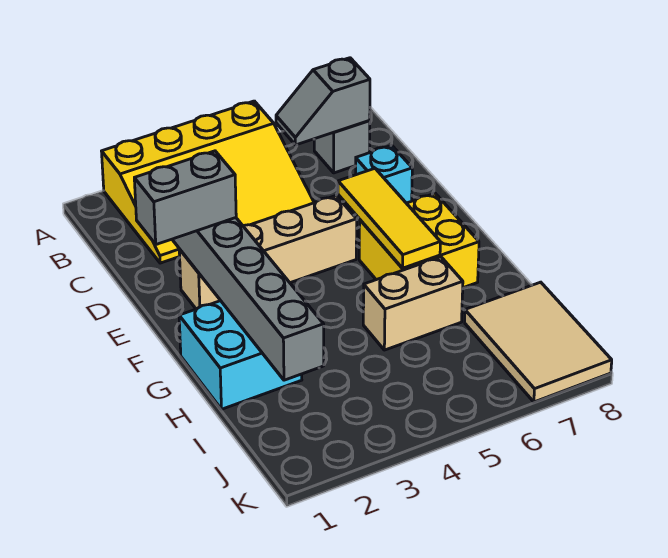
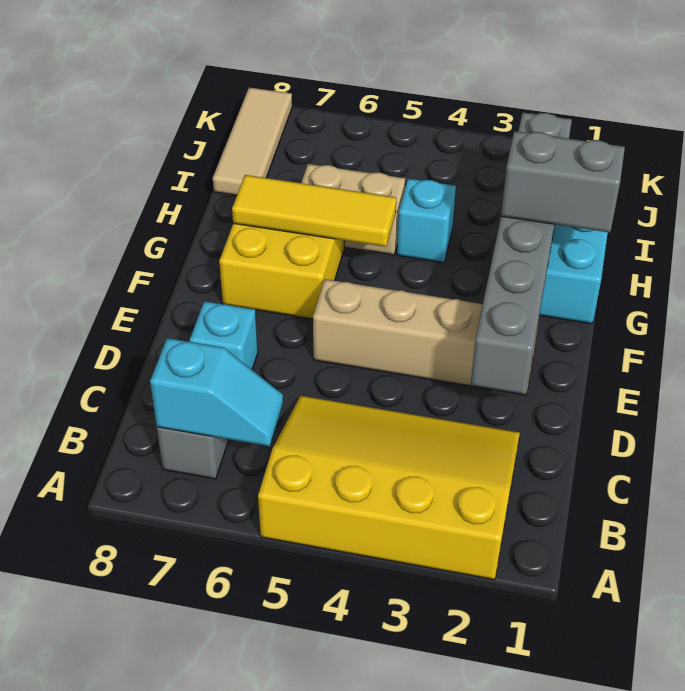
grey 1x2 slope [276,58,370,145] -> cyan 1x2 slope [150,338,283,446]
grey 1x2 brick [134,151,236,245] -> grey 1x2 brick moved to [501,131,625,232]
yellow 1x3 tile [338,169,440,268] -> yellow 1x3 tile turned to [232,175,396,247]
none -> cyan 1x1 brick [397,179,456,263]
tan 2x3 tile [465,282,612,402] -> tan 1x3 tile [213,87,292,195]

